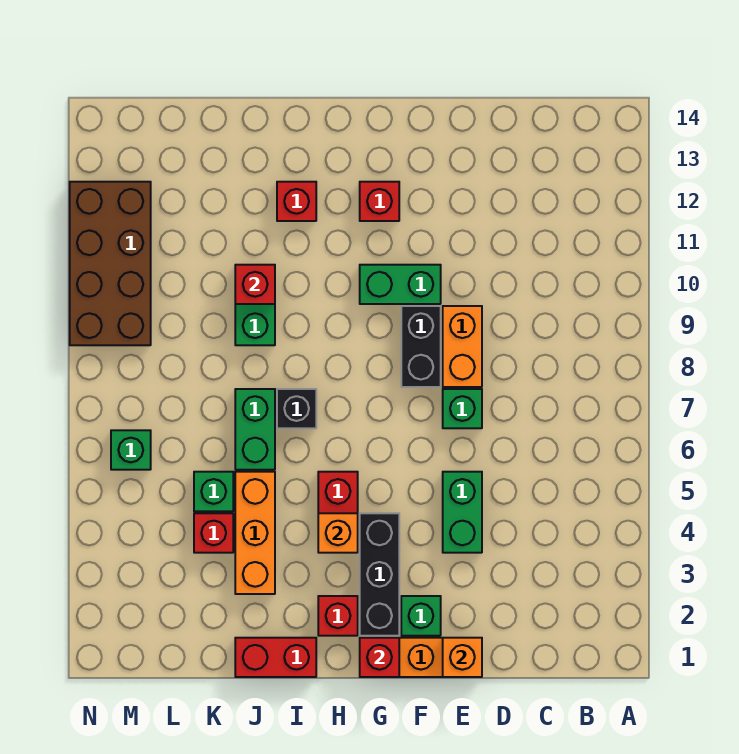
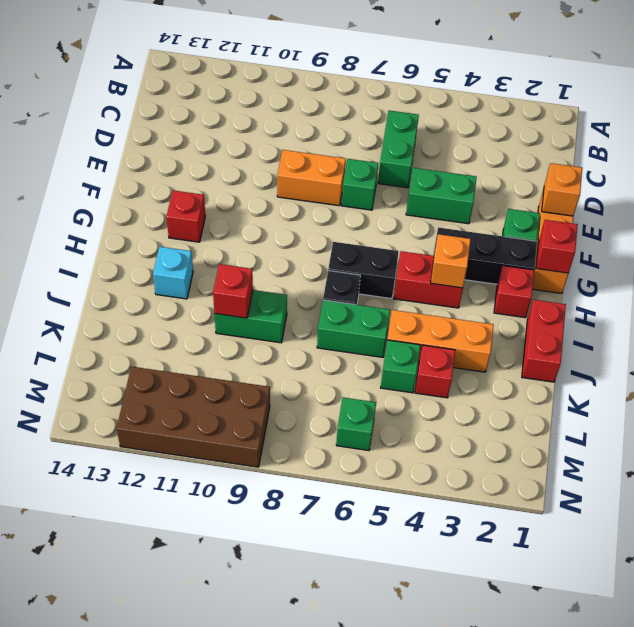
black 1x2 brick [401,306,441,387] -> black 1x2 brick moved to [328,242,399,299]
green 1x2 brick [360,265,441,304] -> green 1x2 brick moved to [378,111,419,188]
red 1x1 brick [277,182,316,221] -> cyan 1x1 brick [153,247,193,299]

